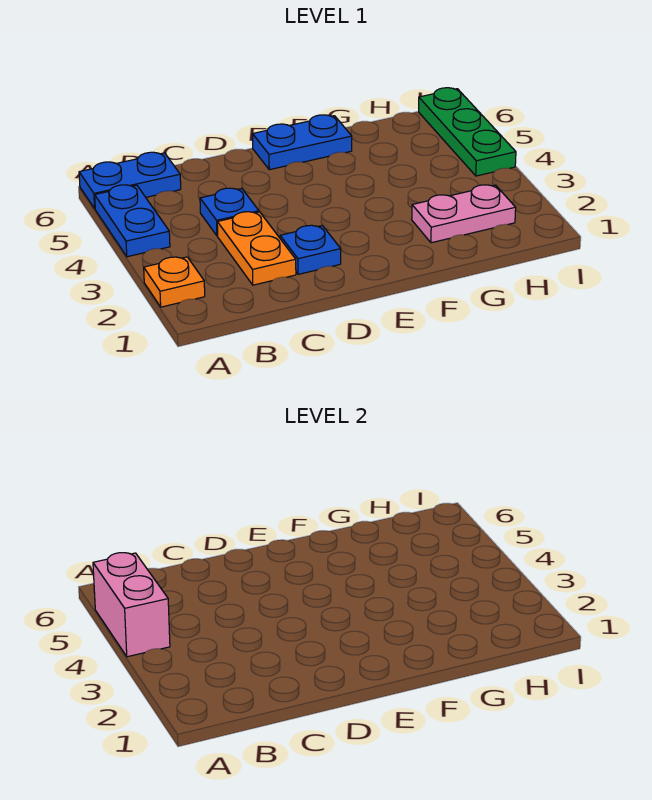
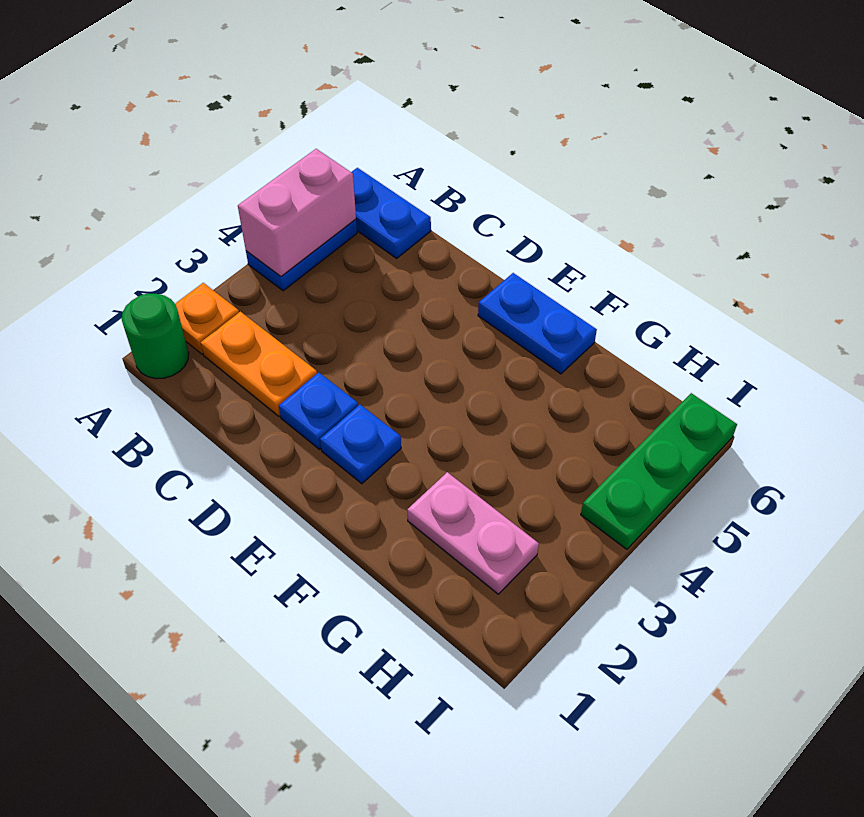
none -> green 1x1 round brick [122,294,189,379]
orange 1x2 plate [217,212,296,285] -> orange 1x2 plate turned to [201,312,317,416]
blue 1x1 plate [200,188,259,236] -> blue 1x1 plate moved to [320,405,401,484]

